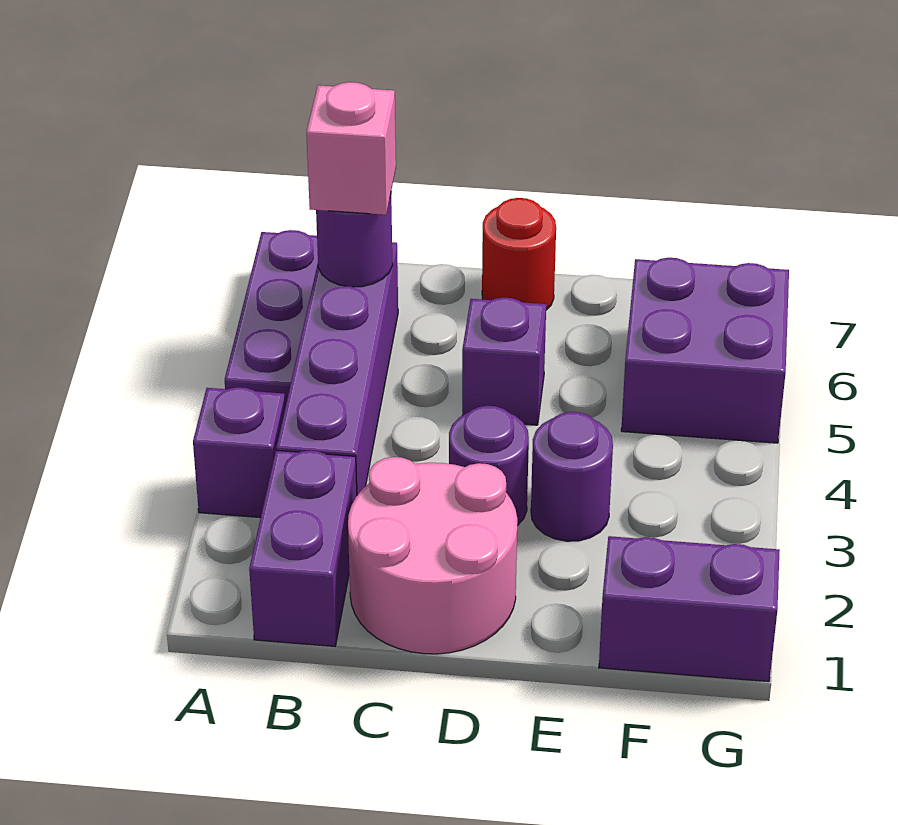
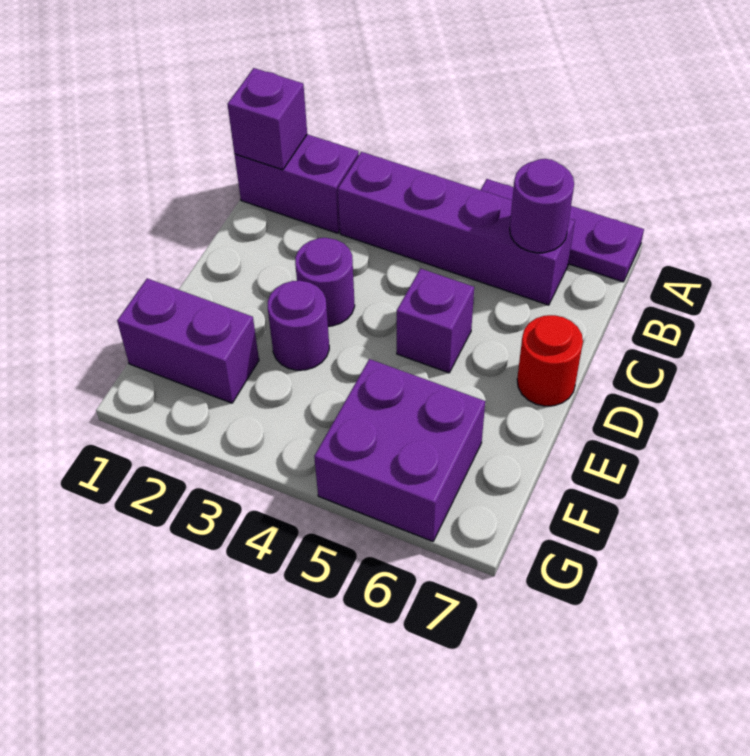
purple 1x1 brick [193,387,285,518] -> purple 1x1 brick moved to [227,68,307,170]
pink 1x1 brick [306,82,396,215] -> none
pink 2x2 round brick [348,457,517,654] -> none
purple 1x2 brick [599,536,780,682] -> purple 1x2 brick turned to [117,278,259,403]

